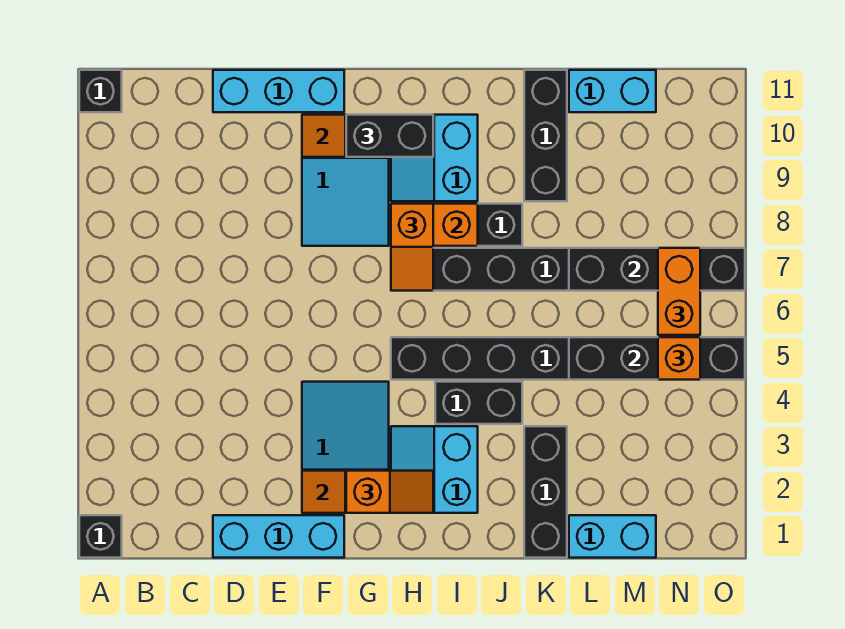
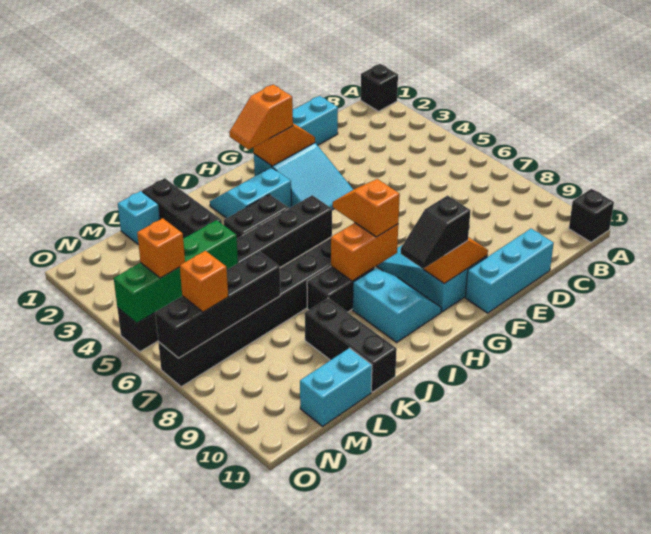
black 1x2 brick [346,115,433,157] -> black 1x2 slope [401,196,471,269]
cyan 2x2 slope [391,426,478,513] -> cyan 2x2 slope turned to [210,167,292,218]
cyan 1x2 brick [569,515,656,558] -> cyan 1x1 brick [118,191,160,244]
black 1x4 brick [569,337,745,380] -> green 1x4 brick [114,220,238,323]
orange 1x2 brick [658,248,700,335] -> orange 1x1 brick [180,251,228,312]

